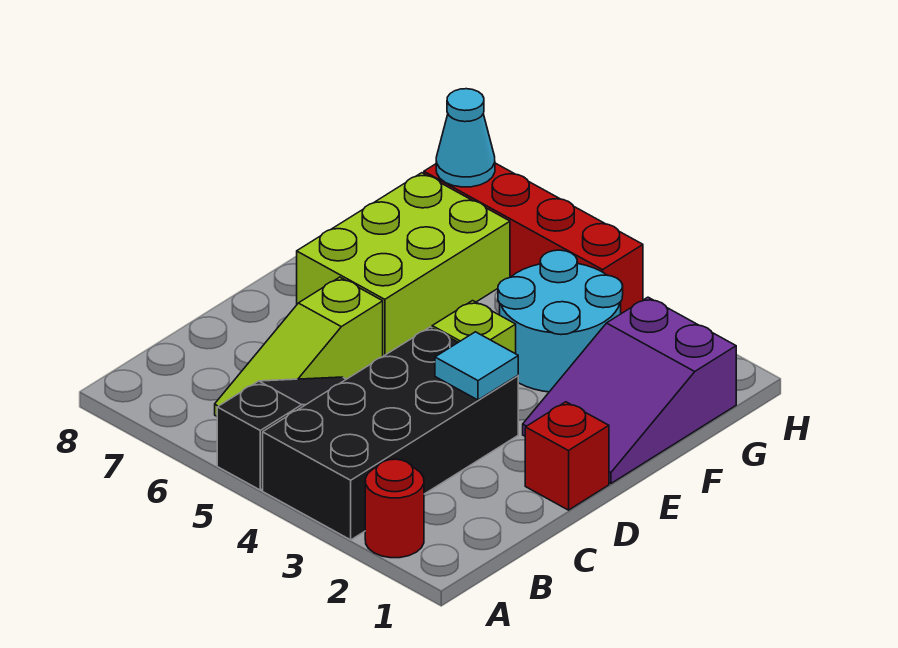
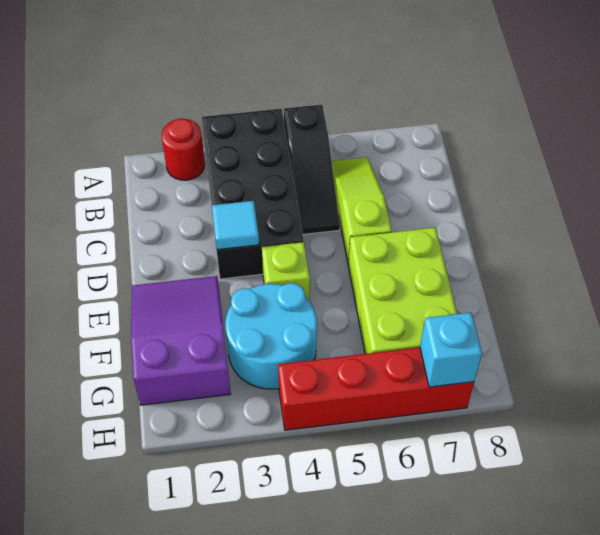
red 1x1 brick [525,402,609,510] -> none
cyan 1x1 cone [436,89,495,187] -> cyan 1x1 brick [420,313,482,387]

